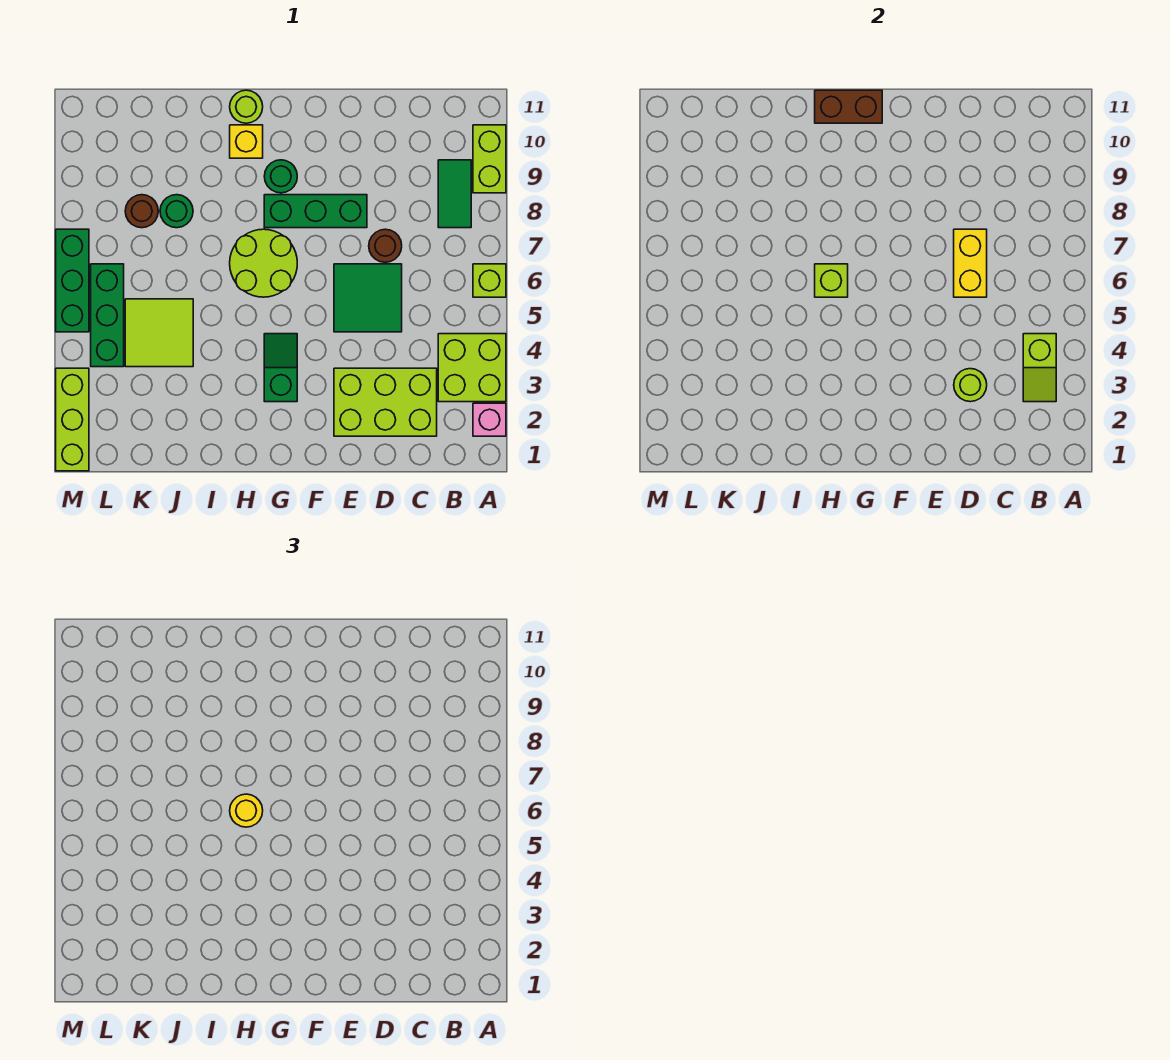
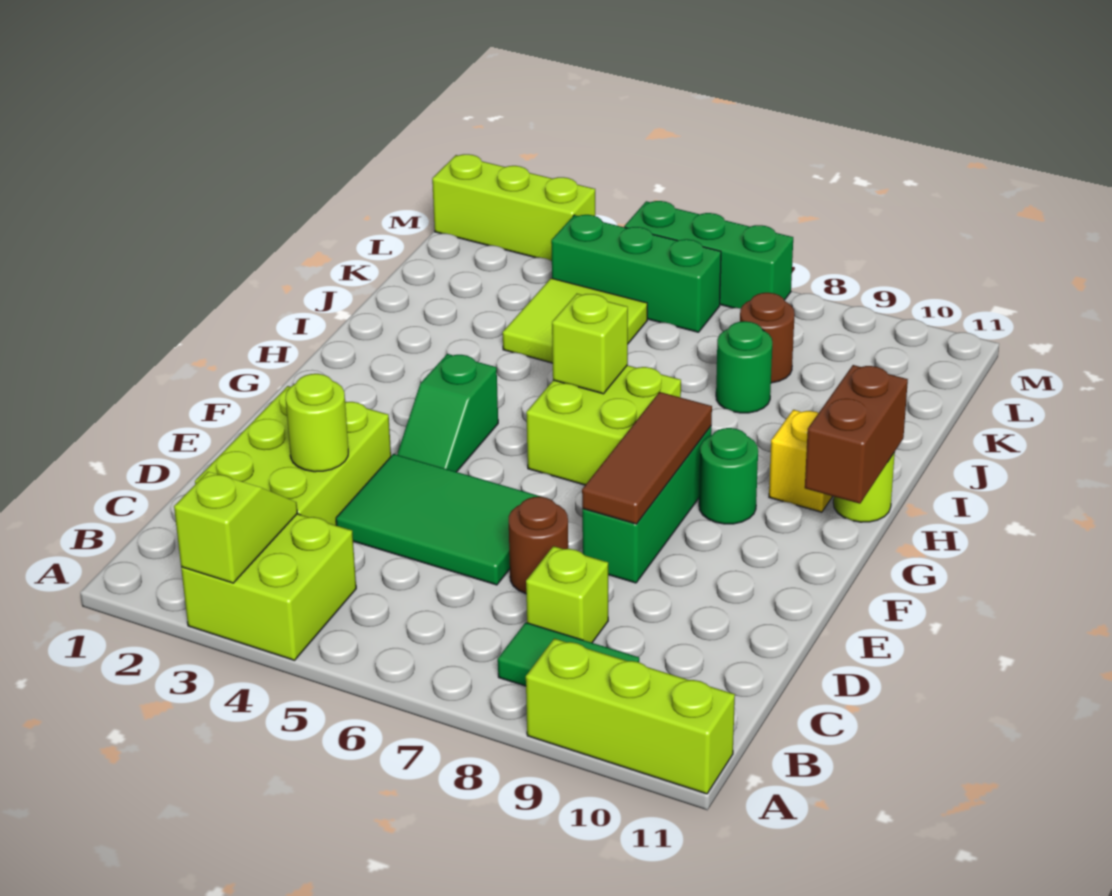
pink 1x1 brick [473,403,506,436] -> none
lime 1x1 brick [473,264,506,297] -> lime 1x1 brick moved to [526,546,608,643]
lime 1x2 brick [473,125,506,193] -> lime 1x3 brick [526,638,735,794]
lime 1x2 slope [1023,334,1056,402] -> lime 1x2 slope turned to [174,472,297,583]
green 2x2 tile [334,264,402,332] -> green 2x3 tile [336,454,541,585]
yellow 1x2 brick [954,229,987,297] -> none
none -> brown 1x3 tile [582,392,712,524]
green 1x2 slope [264,334,297,402] -> green 1x2 slope turned to [397,354,498,472]
lime 2x2 round brick [230,229,297,297] -> lime 2x2 brick [526,365,681,485]
yellow 1x1 round brick [230,794,263,827] -> none

